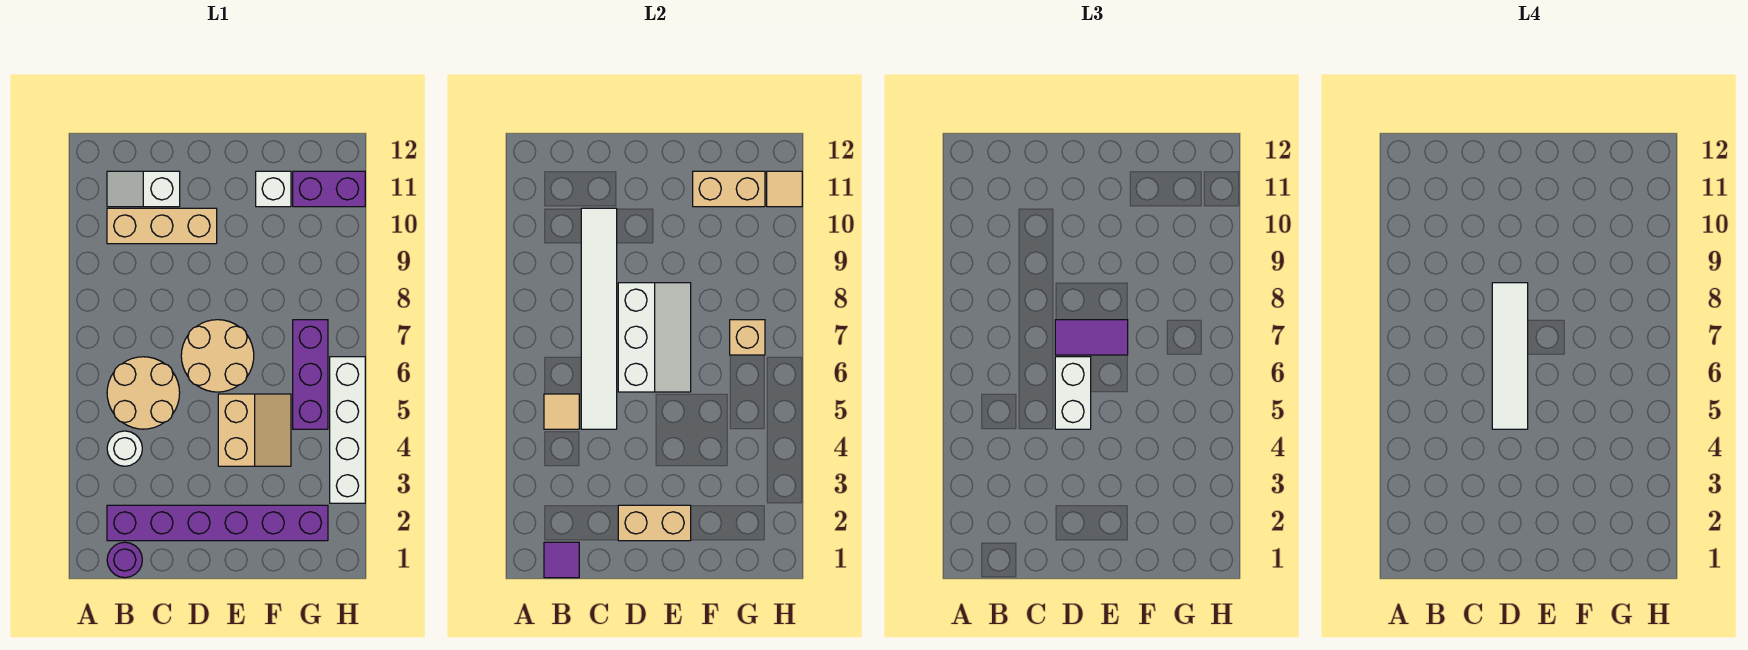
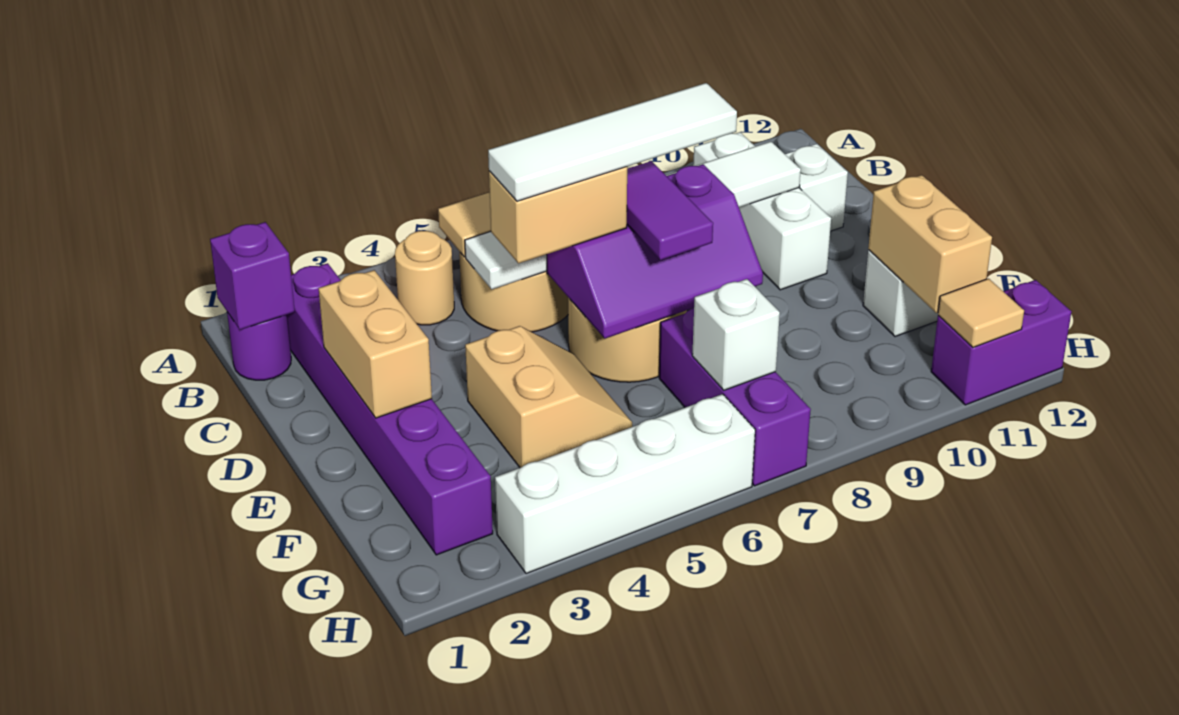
purple 1x1 tile [544,542,579,578] -> purple 1x1 brick [210,222,295,330]
white 1x1 round brick [107,431,142,466] -> tan 1x1 round brick [395,231,454,325]
tan 1x3 brick [107,208,217,244] -> white 1x3 brick [693,132,831,290]
white 1x2 brick [1055,357,1091,429] -> tan 1x2 brick [489,167,627,263]
white 2x3 slope [618,283,691,392] -> purple 2x3 slope [547,164,763,338]
tan 2x2 slope [218,394,291,466] -> tan 2x2 slope turned to [465,326,632,468]
purple 1x3 brick [293,320,328,429] -> purple 1x3 brick turned to [659,309,811,486]
tan 1x1 brick [730,320,765,355] -> white 1x1 brick [692,279,780,390]
purple 1x2 brick [293,171,365,207] -> purple 1x2 brick turned to [931,280,1071,405]

